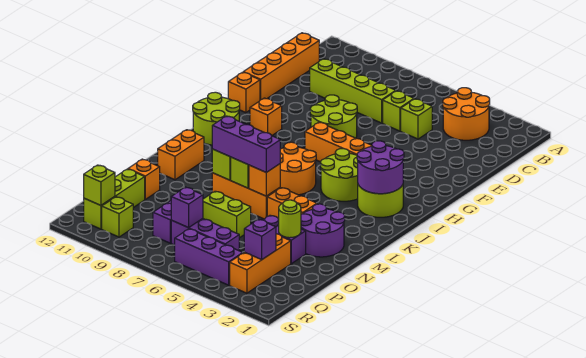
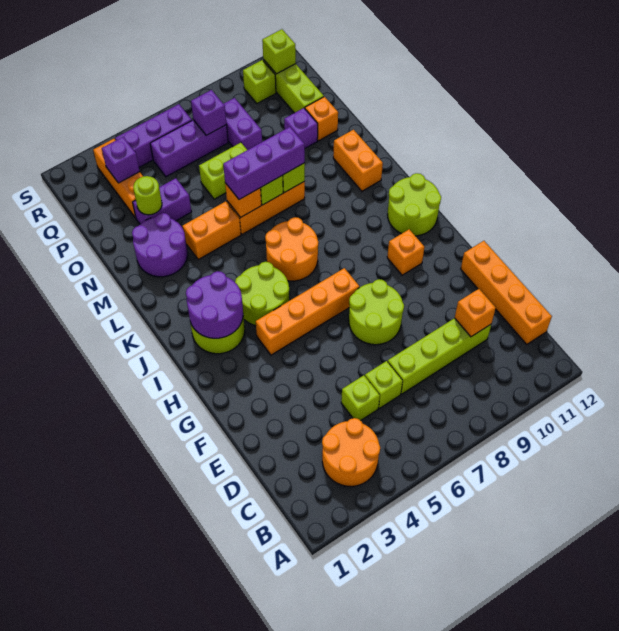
orange 1x1 brick [228,72,260,113] -> orange 1x1 brick moved to [455,289,496,337]
none -> purple 1x1 brick [284,108,318,148]

